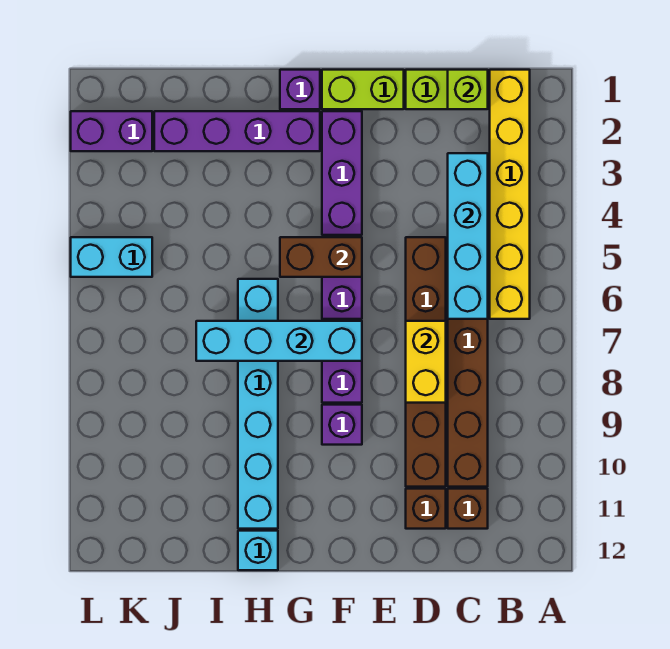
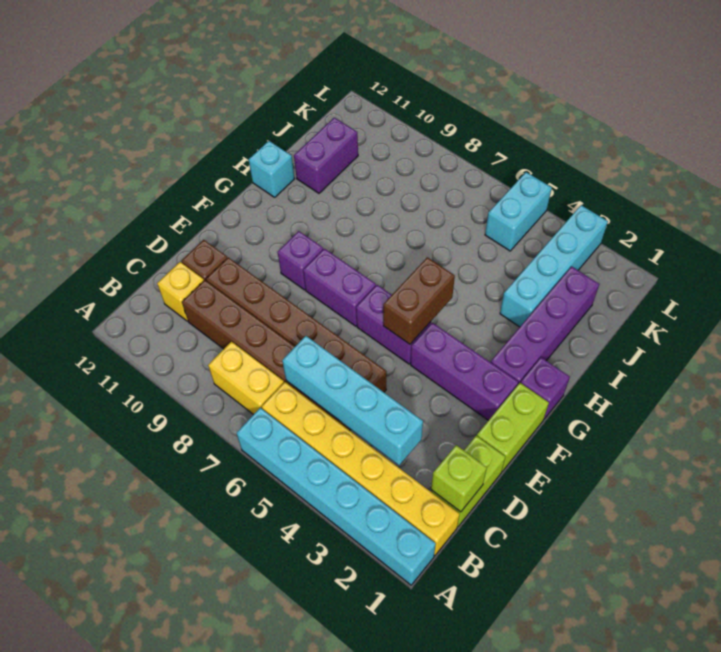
brown 1x1 brick [448,489,488,529] -> yellow 1x1 brick [157,262,204,321]
yellow 1x2 brick [406,321,446,403] -> yellow 1x2 brick moved to [208,342,284,415]
cyan 1x4 brick [196,321,362,361] -> cyan 1x4 brick moved to [500,205,608,327]
cyan 1x6 brick [238,279,278,529] -> cyan 1x6 brick moved to [236,408,436,585]
purple 1x2 brick [71,111,152,151] -> purple 1x2 brick moved to [294,118,358,193]

